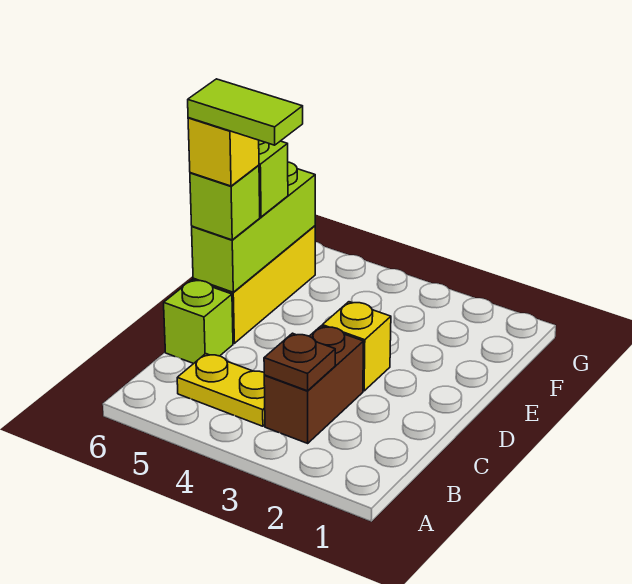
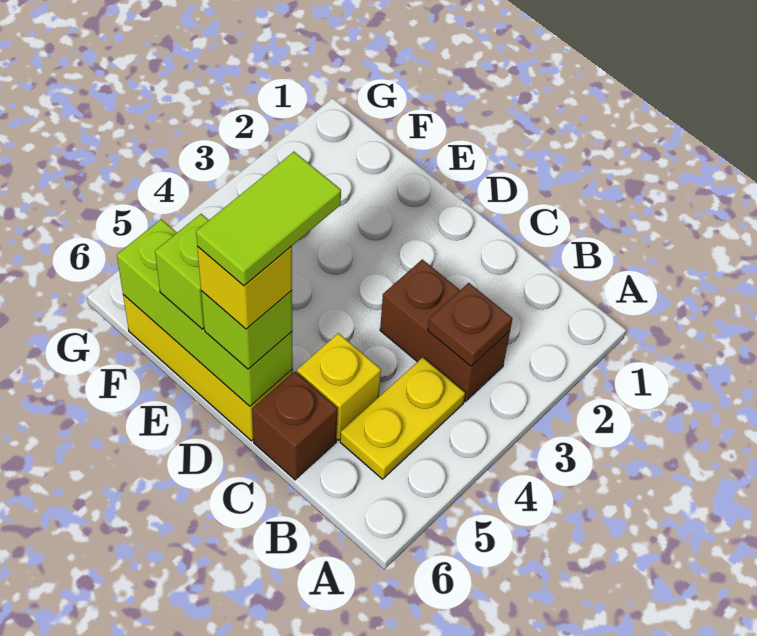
lime 1x1 brick [164,280,233,364] -> brown 1x1 brick [252,372,337,480]
yellow 1x1 brick [322,302,391,391] -> yellow 1x1 brick moved to [297,333,381,440]

